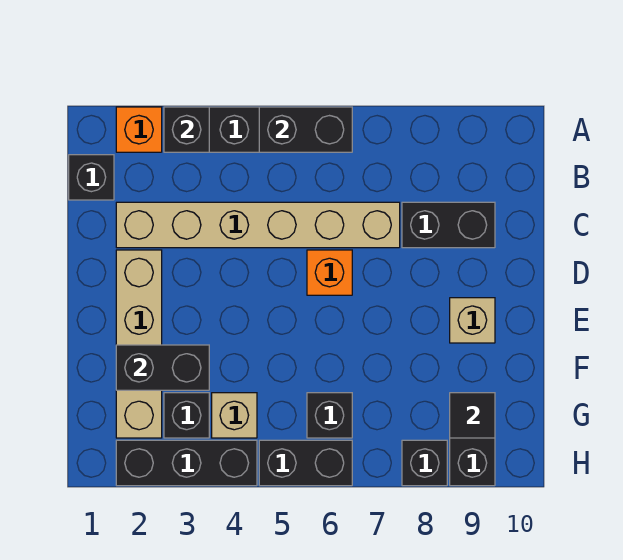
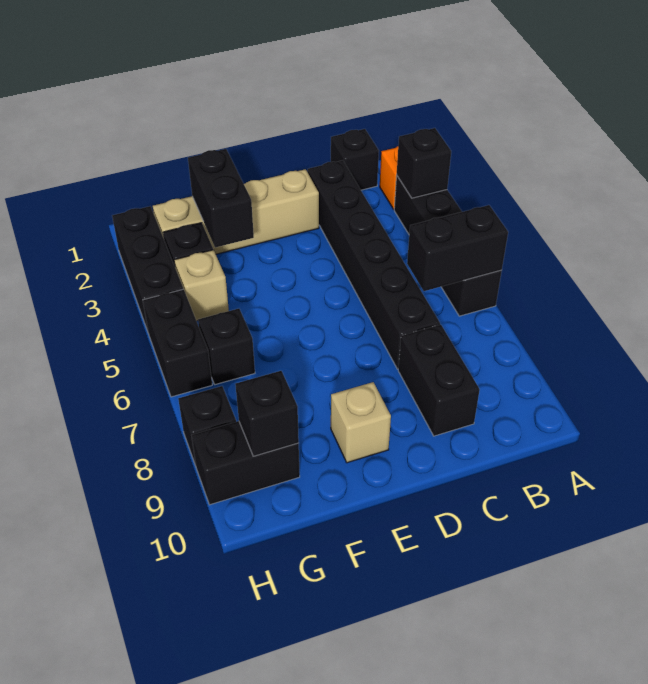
black 1x2 brick [259,107,352,152] -> black 1x2 brick turned to [407,205,508,291]
tan 1x6 brick [116,202,400,248] -> black 1x6 brick [308,160,440,369]
orange 1x1 brick [307,250,352,295] -> none
black 1x1 tile [450,393,495,438] -> black 1x1 brick [235,371,299,456]

